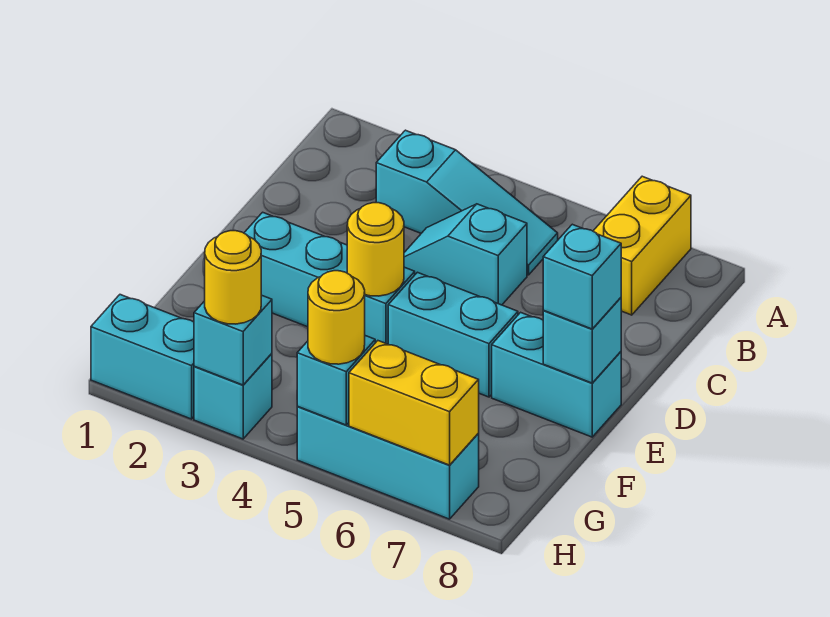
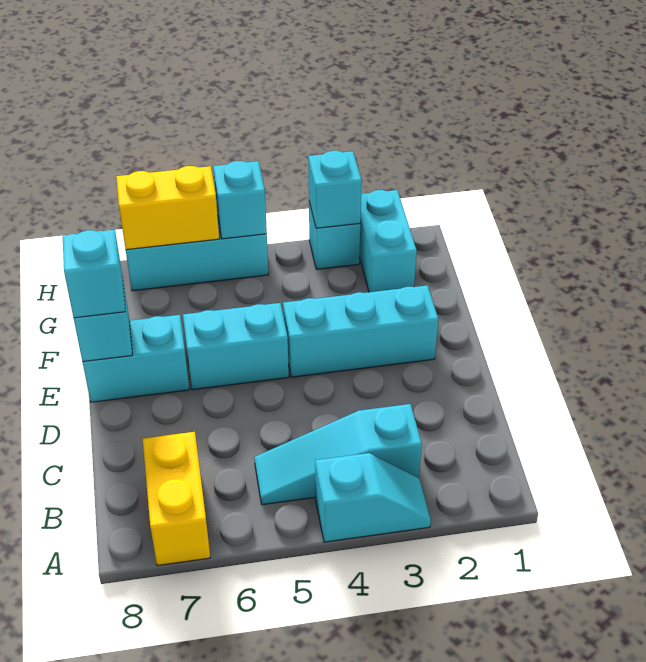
cyan 1x2 slope [404,204,527,305] -> cyan 1x2 slope moved to [315,453,431,542]
yellow 1x1 round brick [347,203,404,296] -> none
cyan 1x2 brick [91,295,194,419] -> cyan 1x2 brick turned to [359,190,417,292]
yellow 1x1 round brick [205,231,261,324] -> none
yellow 1x1 round brick [308,271,365,364] -> none

